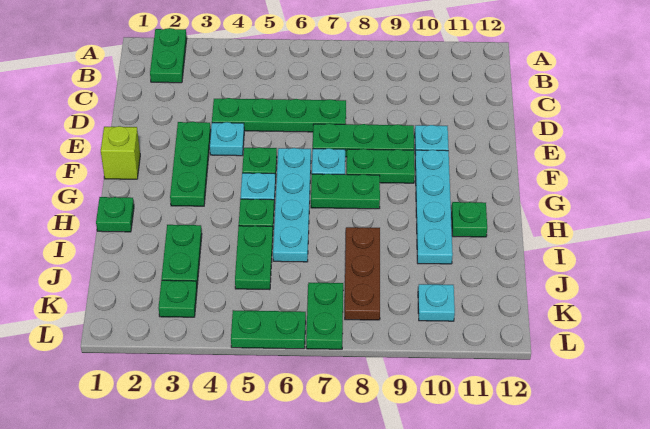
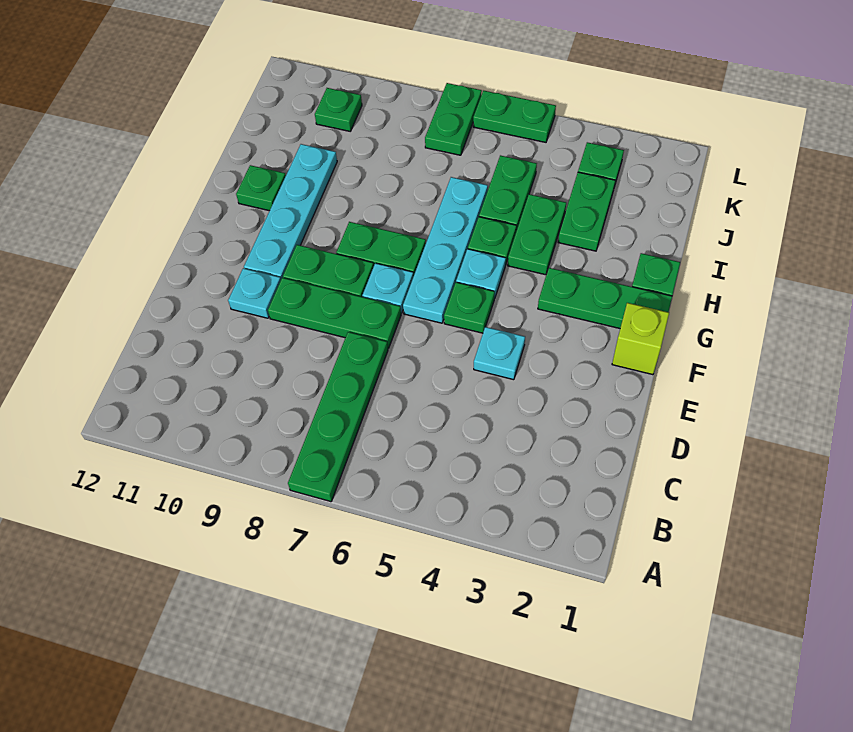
green 1x2 plate [150,28,187,83] -> green 1x2 plate moved to [508,194,566,275]
green 1x4 plate [212,98,346,132] -> green 1x4 plate turned to [288,332,388,502]
green 1x3 plate [170,122,211,206] -> green 1x3 plate turned to [538,268,672,328]
brown 1x3 plate [345,227,380,320] -> none
cyan 1x1 plate [418,284,455,321] -> green 1x1 plate [315,88,362,131]

